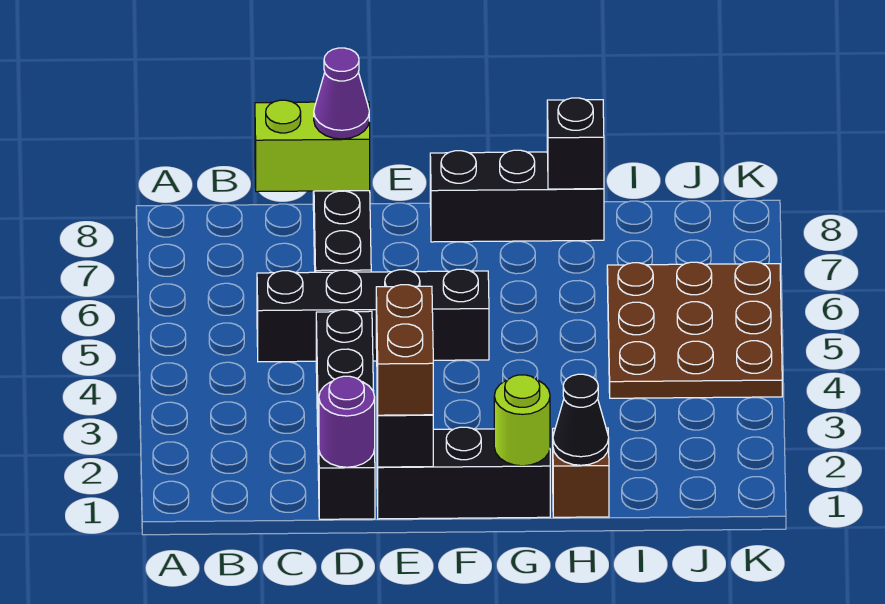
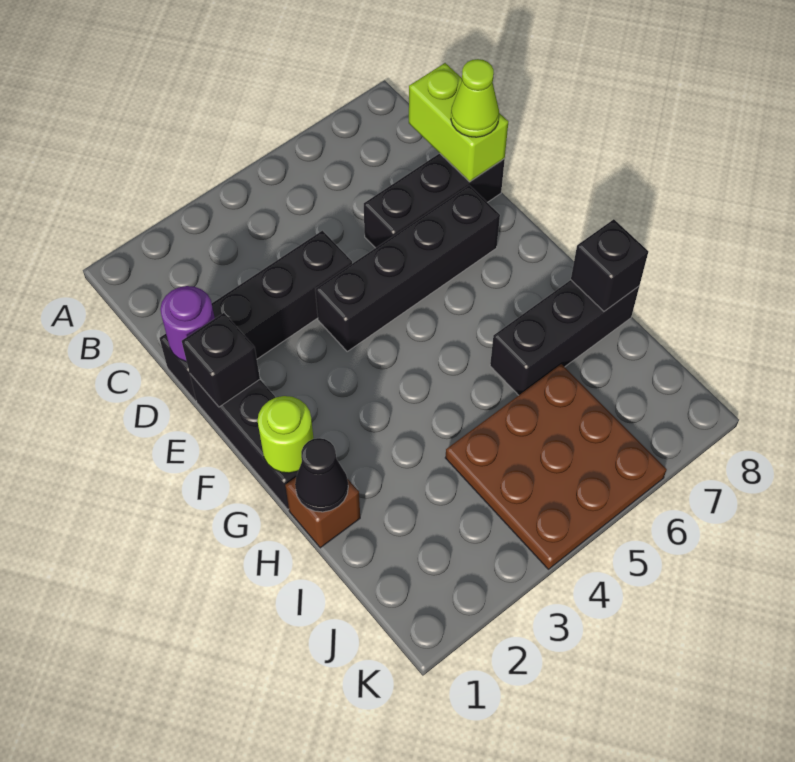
black 1x4 brick [257,269,489,362] -> black 1x4 brick turned to [315,185,500,351]
purple 1x1 cone [314,48,369,139] -> lime 1x1 cone [451,59,499,137]
brown 1x2 brick [376,285,433,415] -> none
black 1x3 brick [430,150,604,242] -> black 1x3 brick turned to [490,280,639,395]

